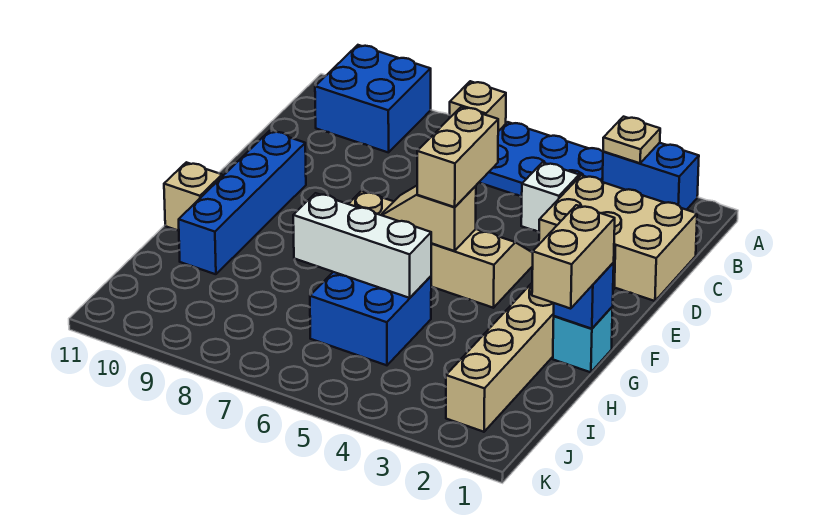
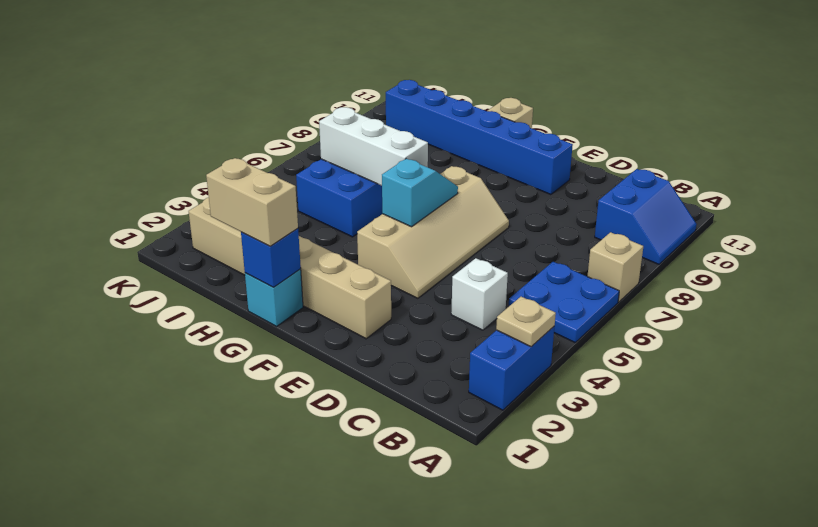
blue 2x3 plate [480,122,603,197] -> blue 2x2 plate [509,262,619,342]
blue 2x2 brick [315,45,431,153] -> blue 2x2 slope [595,169,697,264]
tan 2x3 brick [539,175,697,301] -> none
tan 1x2 brick [417,107,498,207] -> none
blue 1x4 brick [179,131,306,274] -> blue 1x6 brick [386,80,573,195]
tan 1x2 slope [381,186,476,251] -> cyan 1x2 slope [382,159,458,227]
white 1x3 brick [293,193,431,298] -> white 1x3 brick turned to [319,107,428,186]

